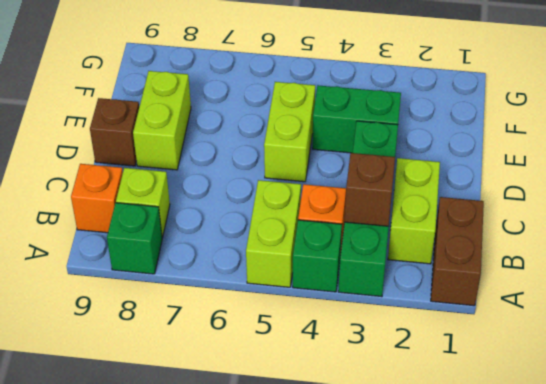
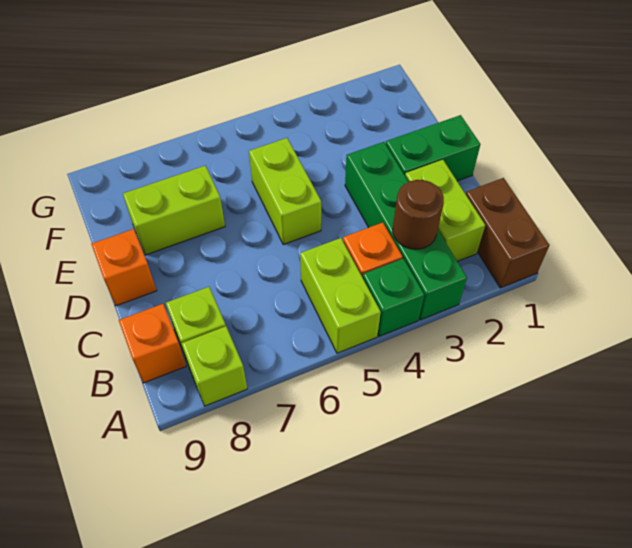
green 1x1 brick [107,203,162,274] -> lime 1x1 brick [182,326,247,406]
brown 1x1 brick [344,153,395,226] -> brown 1x1 round brick [393,180,444,249]
lime 1x2 brick [133,71,191,170] -> lime 1x2 brick turned to [123,166,225,255]
brown 1x1 brick [90,98,139,166] -> orange 1x1 brick [91,229,157,306]
green 1x2 brick [312,85,401,153] -> green 1x2 brick moved to [386,115,480,181]

